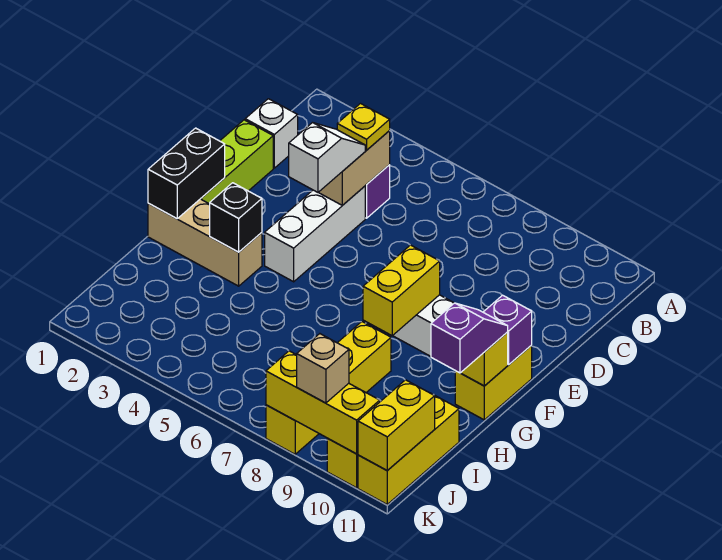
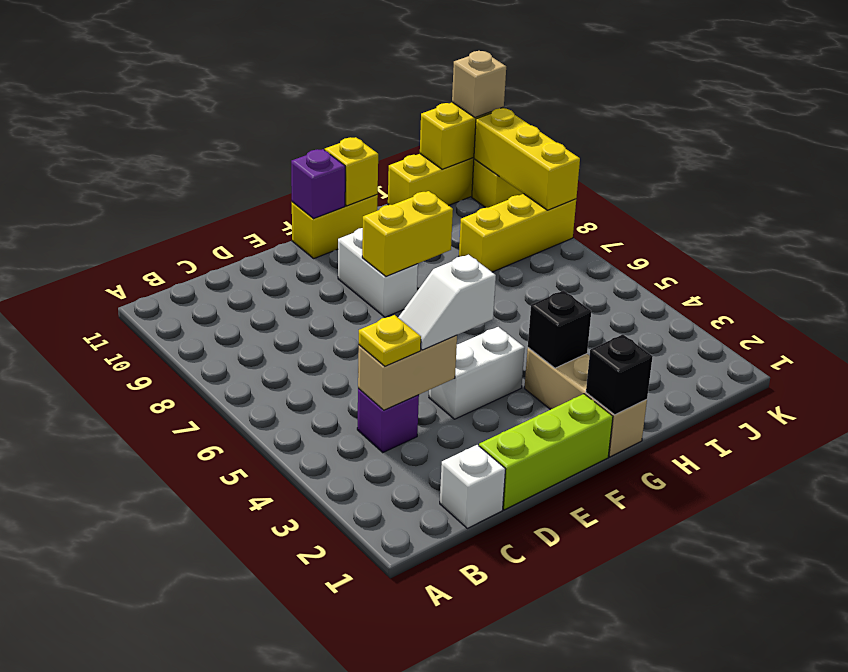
white 1x3 brick [265,186,365,282] -> white 1x2 brick [429,327,525,419]
black 1x2 brick [148,128,225,219] -> black 1x1 brick [586,335,653,415]
purple 1x2 slope [431,303,508,373] -> none
yellow 1x4 brick [266,322,391,454] -> yellow 1x3 brick [459,194,576,272]
tan 1x1 brick [297,334,349,403] -> tan 1x1 brick moved to [452,51,506,117]

